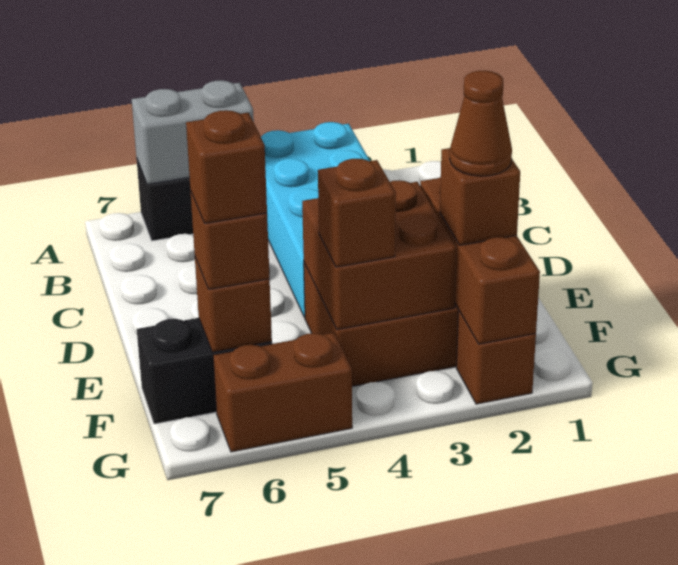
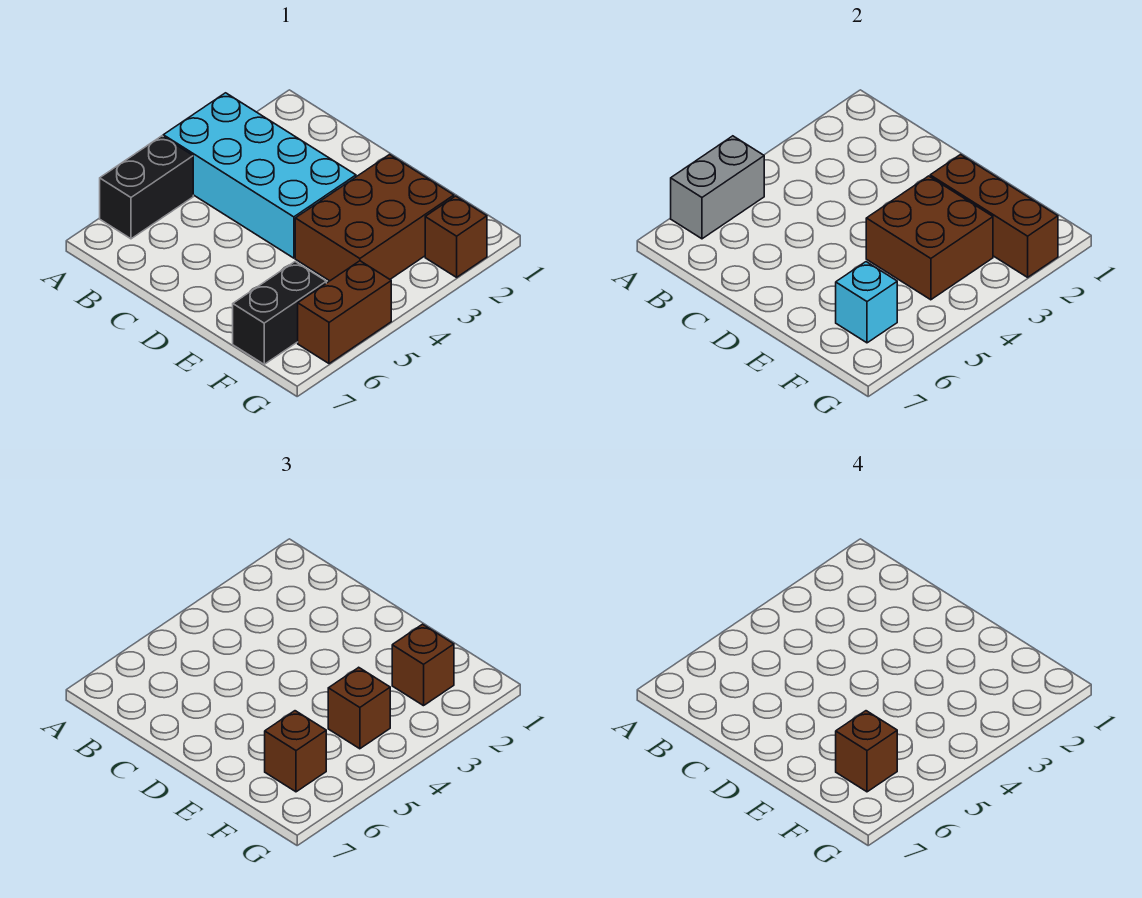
brown 1x1 cone [450,71,512,176] -> none
brown 1x1 brick [195,258,272,352] -> cyan 1x1 brick [836,262,897,343]

